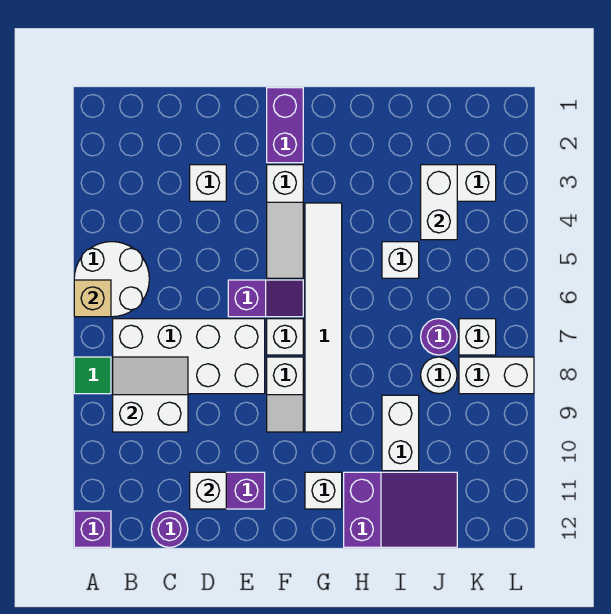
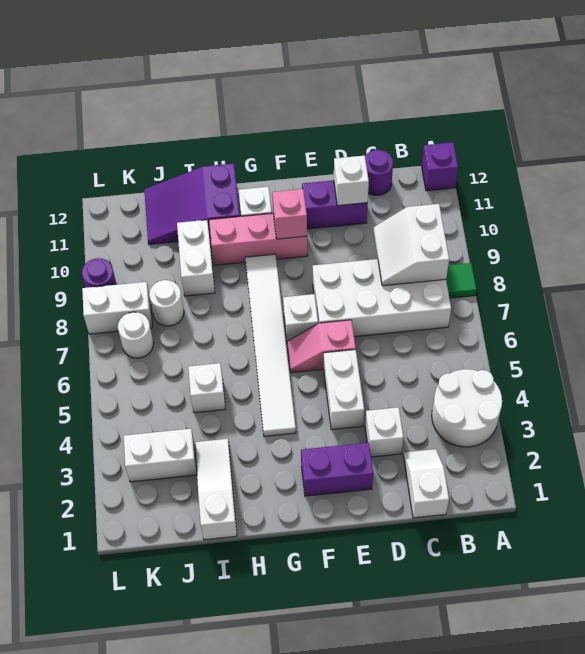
white 2x2 round brick [74,242,149,317] -> white 2x2 round brick moved to [432,369,502,447]
tan 1x1 brick [74,280,111,317] -> none
white 2x2 slope [113,357,188,432] -> white 2x2 slope turned to [374,204,449,286]
purple 1x2 slope [228,280,303,317] -> pink 1x2 slope [287,320,356,373]
purple 1x2 brick [267,88,303,163] -> purple 1x2 brick turned to [301,443,373,496]
white 1x3 slope [267,165,303,278] -> white 1x3 slope moved to [196,439,237,540]
white 1x2 slope [267,357,303,432] -> white 1x2 slope moved to [403,449,449,518]
none -> pink 1x3 brick [209,213,308,265]
none -> pink 1x1 brick [272,189,307,239]
white 1x2 brick [421,165,457,240] -> white 1x2 brick moved to [324,350,364,430]
purple 1x1 round brick [421,319,457,355] -> purple 1x1 round brick moved to [82,258,117,288]
white 1x1 brick [459,319,496,355] -> white 1x1 round brick [118,312,154,358]

